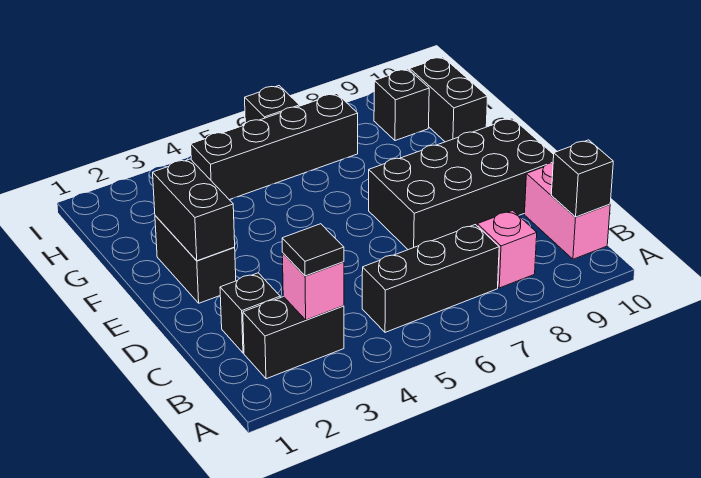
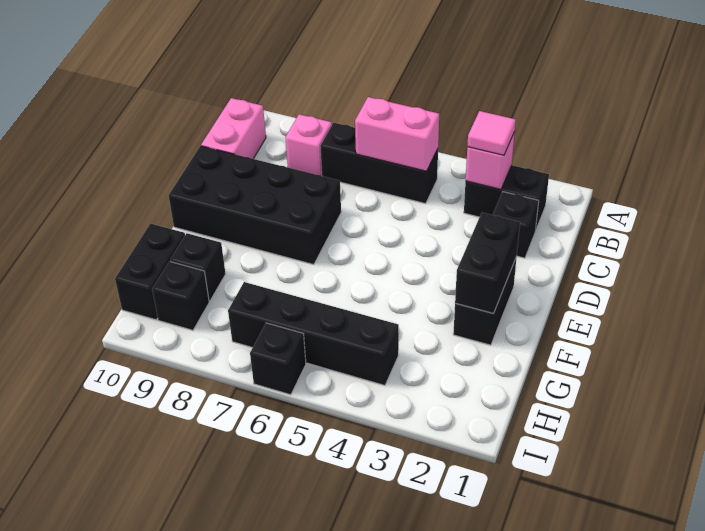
black 1x1 tile [282,224,344,276] -> pink 1x1 tile [467,111,516,155]
none -> pink 1x2 brick [355,97,439,171]
black 1x1 brick [551,140,613,217] -> black 1x1 brick moved to [170,233,226,301]

